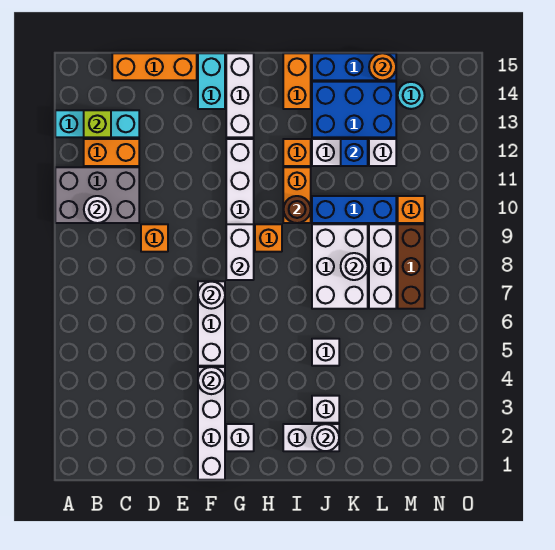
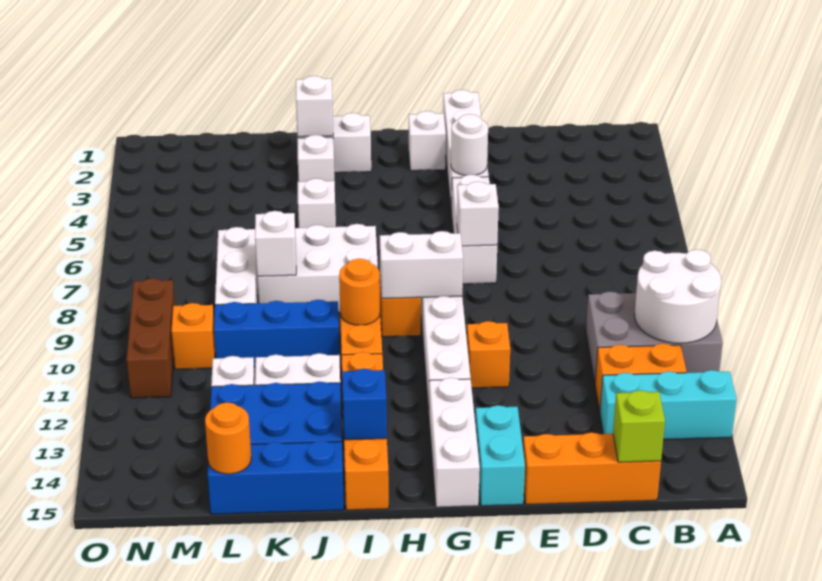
white 1x1 round brick [84,196,111,223] -> white 2x2 round brick [635,249,721,343]
lime 1x1 brick [84,110,111,137] -> lime 1x1 brick moved to [613,390,665,462]
orange 1x1 brick [141,224,168,252] -> orange 1x1 brick moved to [467,321,510,388]
white 1x1 round brick [198,281,225,309] -> white 1x1 brick [457,182,499,246]
white 1x2 brick [226,224,254,280] -> white 1x2 brick turned to [380,231,463,298]
brown 1x1 round brick [283,196,311,223] -> orange 1x1 round brick [339,259,380,325]
white 1x1 round brick [312,424,339,451] -> white 1x1 brick [296,76,333,137]
white 2x3 brick [312,224,368,309] -> white 2x3 brick turned to [257,224,378,312]
white 1x1 round brick [341,253,368,280] -> white 1x1 brick [255,211,296,277]
blue 1x1 brick [341,139,368,166] -> blue 1x1 brick moved to [342,369,387,440]
brown 1x3 brick [398,224,425,309] -> brown 1x3 brick moved to [126,278,175,398]
cyan 1x1 round brick [398,82,425,109] -> none

